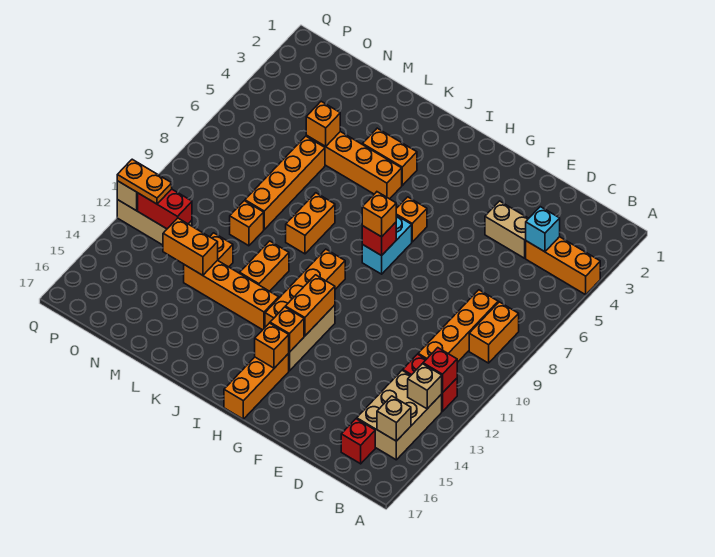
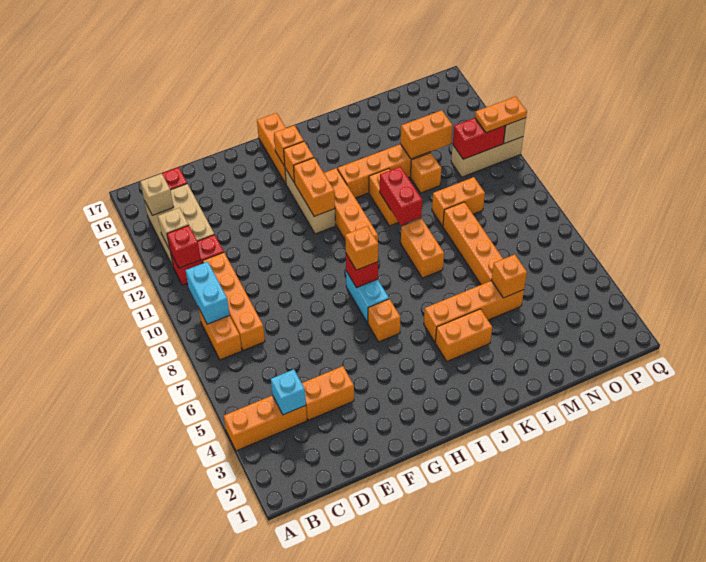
none -> cyan 1x2 brick [185,262,230,324]
tan 1x2 brick [485,201,529,258] -> orange 1x2 brick [302,366,354,420]
none -> red 1x2 brick [380,167,422,225]
orange 1x1 brick [230,201,264,246] -> orange 1x2 brick [432,177,485,226]

